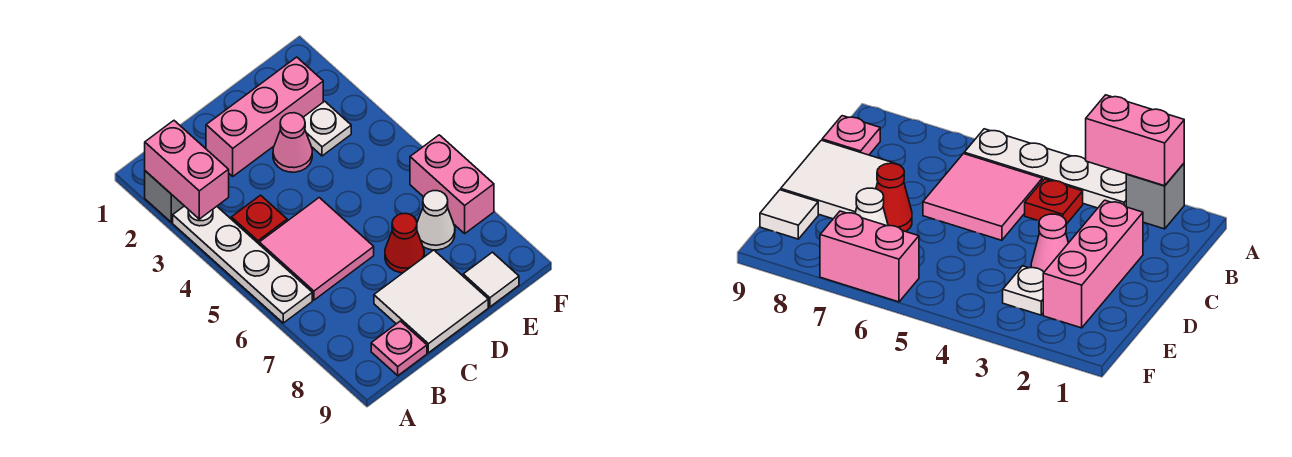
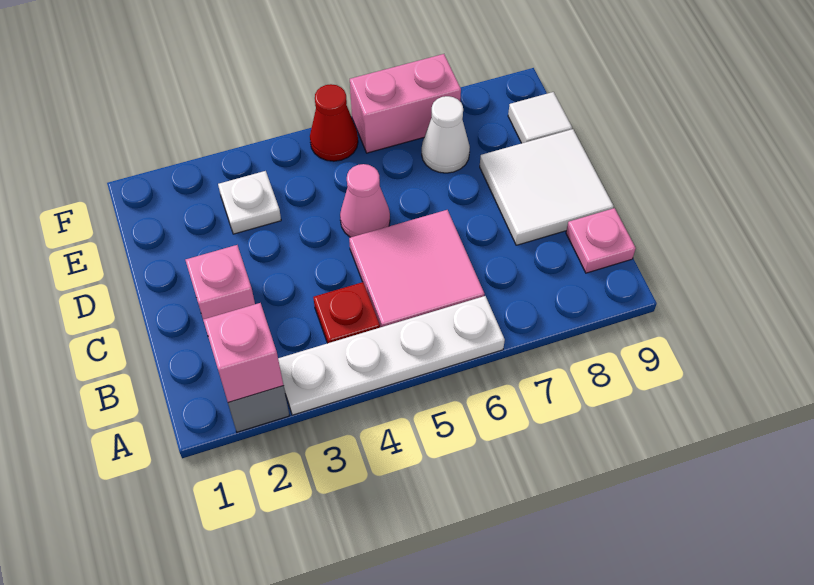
pink 1x2 brick [145,121,229,219] -> pink 1x1 brick [203,303,284,403]
pink 1x3 brick [206,57,323,176] -> pink 1x1 brick [186,245,255,319]
pink 1x1 cone [273,113,312,172] -> pink 1x1 cone moved to [340,164,390,237]
red 1x1 cone [385,213,424,273] -> red 1x1 cone moved to [310,84,358,161]

